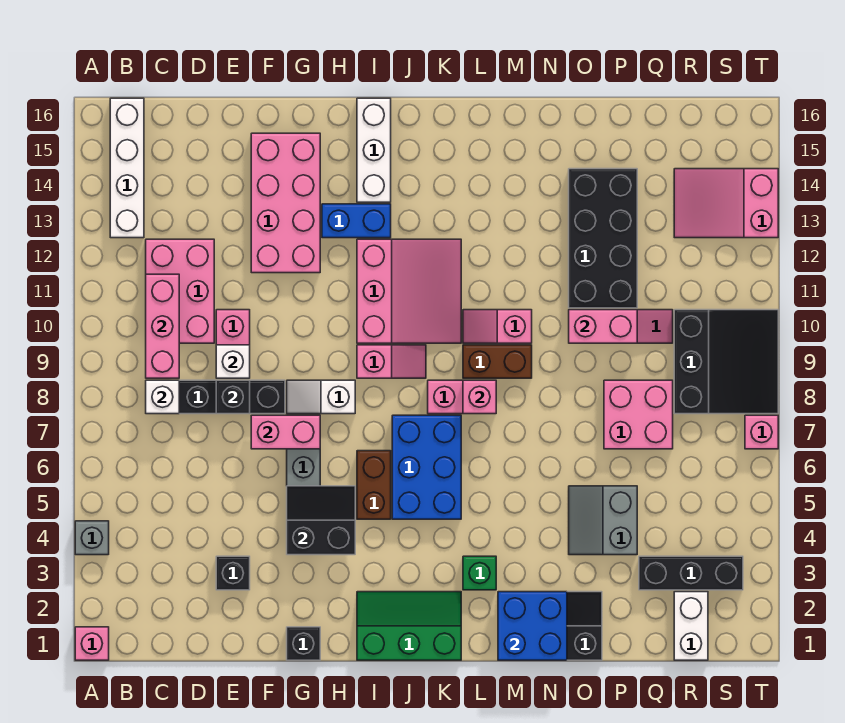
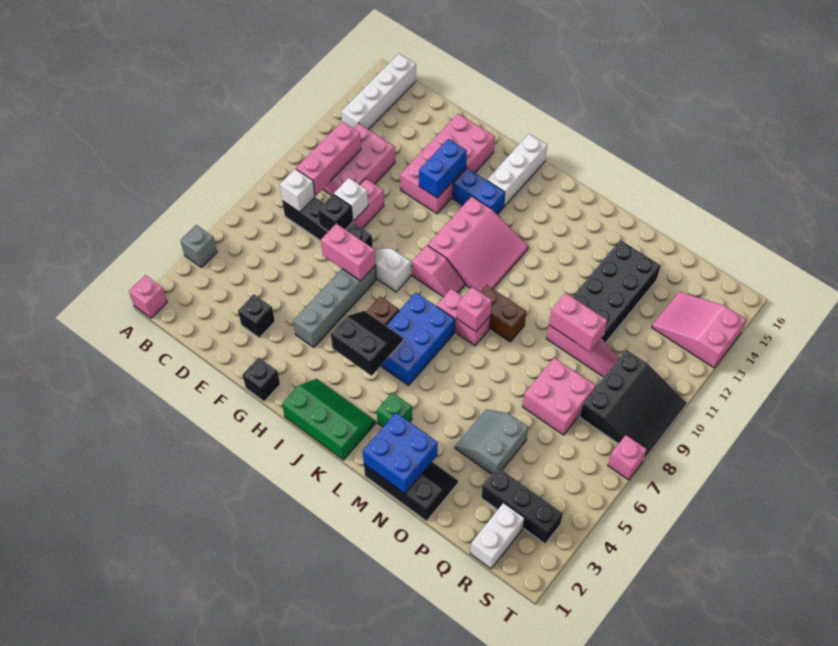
black 2x2 slope [287,486,355,555] -> black 2x2 slope moved to [331,311,403,376]
none -> blue 1x2 brick [419,139,467,198]
pink 1x2 slope [463,310,532,343] -> none

